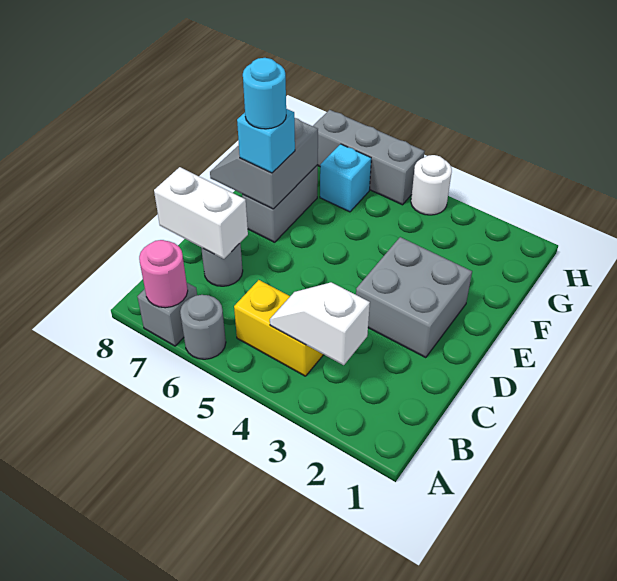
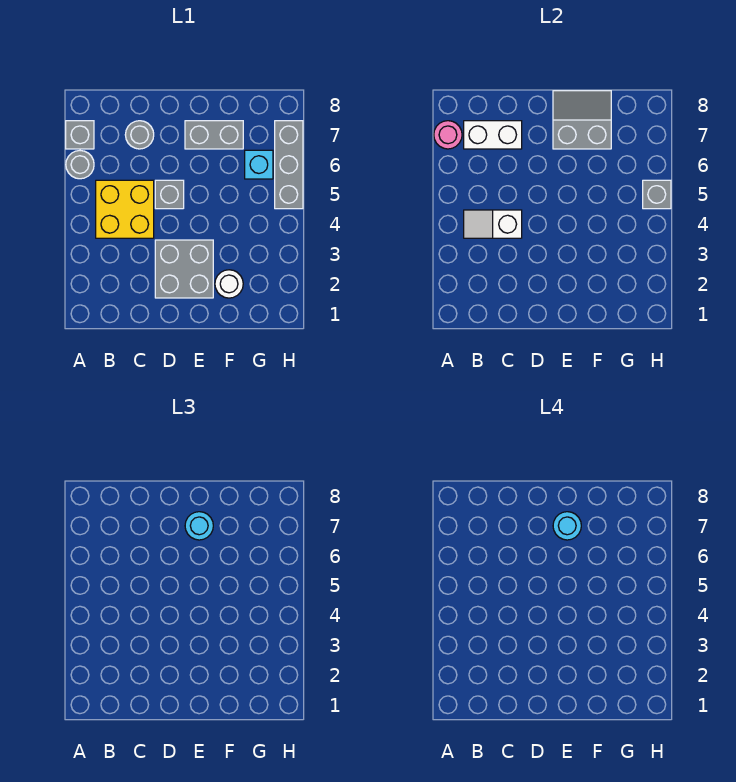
white 1x2 slope [270,282,370,365] -> white 1x2 slope turned to [464,210,522,238]
yellow 1x2 brick [234,280,324,376] -> yellow 2x2 brick [96,180,154,238]
white 1x2 brick [154,167,248,259] -> white 1x2 brick turned to [464,121,522,149]
none -> grey 1x1 brick [155,180,184,209]
cyan 1x1 brick [237,109,295,173] -> cyan 1x1 round brick [185,512,213,540]
white 1x1 round brick [411,155,452,215] -> white 1x1 round brick moved to [215,270,243,298]
none -> grey 1x1 brick [643,180,671,209]

